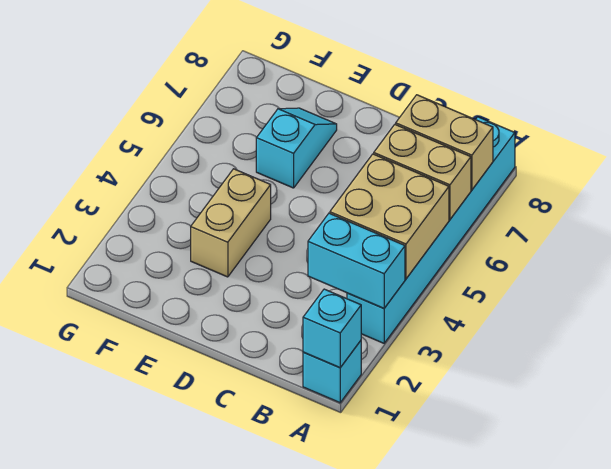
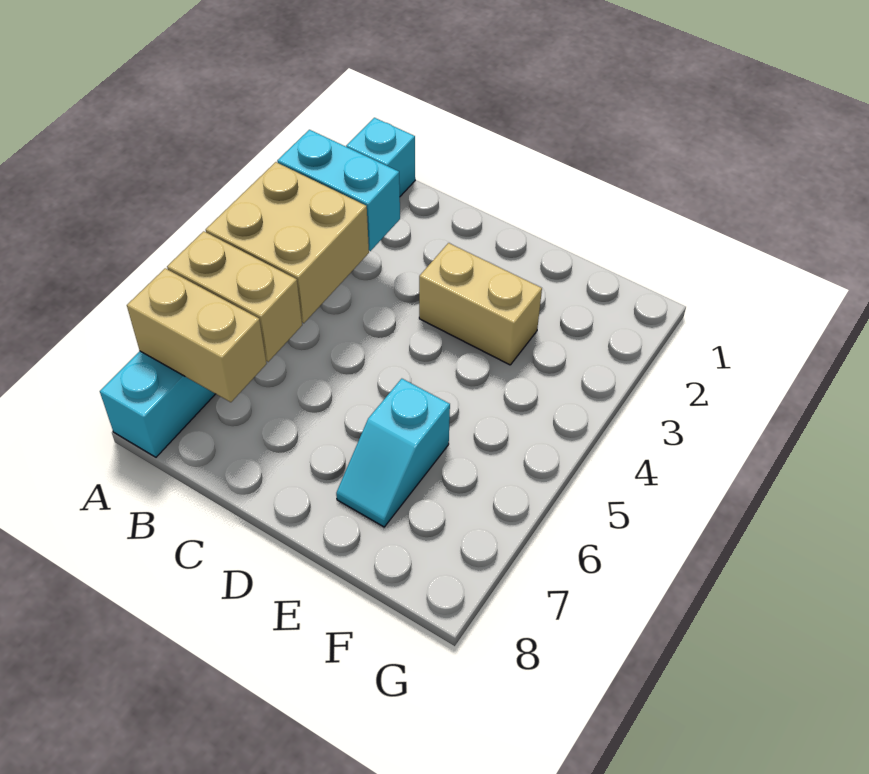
cyan 1x1 brick [303,289,361,368] -> none
tan 1x2 brick [191,169,271,277] -> tan 1x2 brick turned to [419,243,542,365]

